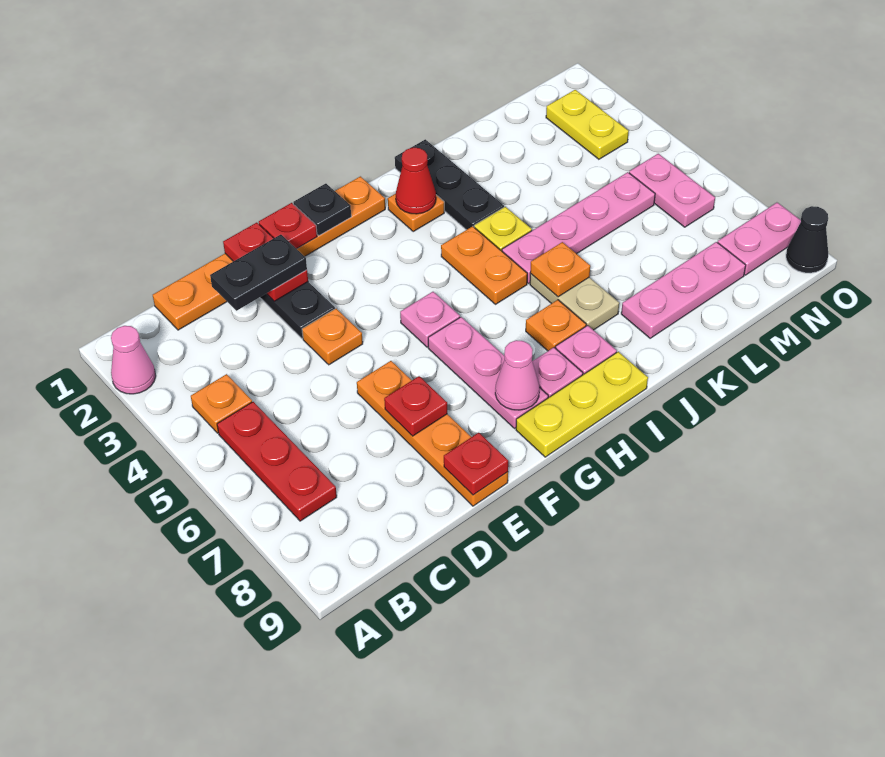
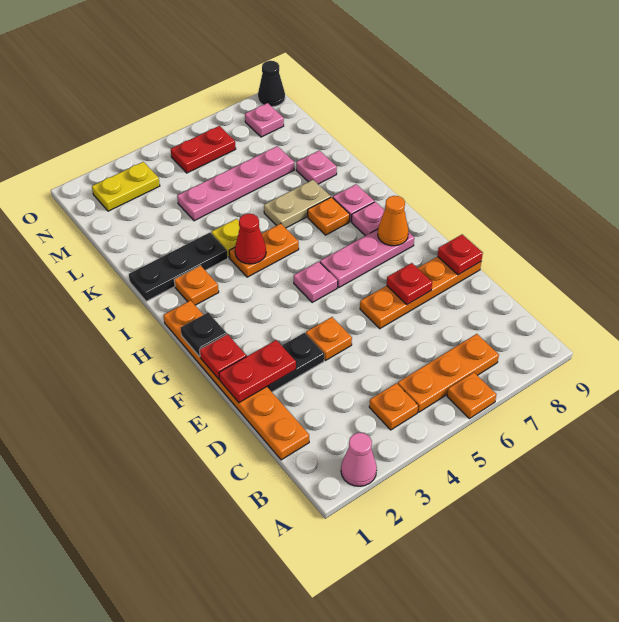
red 1x3 plate [217,402,337,521] -> orange 1x3 plate [398,334,499,412]
black 1x2 plate [210,235,307,311] -> none
pink 1x1 cone [495,340,539,410] -> orange 1x1 cone [378,196,409,246]
yellow 1x3 plate [516,352,648,457] -> none
red 1x1 cone [396,148,436,214] -> red 1x1 cone moved to [235,214,266,264]
pink 1x4 plate [502,172,655,283] -> pink 1x4 plate turned to [177,146,294,221]
orange 1x1 plate [530,242,590,297] -> orange 1x1 plate moved to [447,372,496,419]
pink 1x3 plate [621,242,746,338] -> pink 1x1 plate [296,150,337,184]
pink 1x2 plate [629,154,715,227] -> red 1x2 plate [171,126,236,173]
pink 1x2 plate [718,203,801,275] -> pink 1x1 plate [245,103,284,137]

